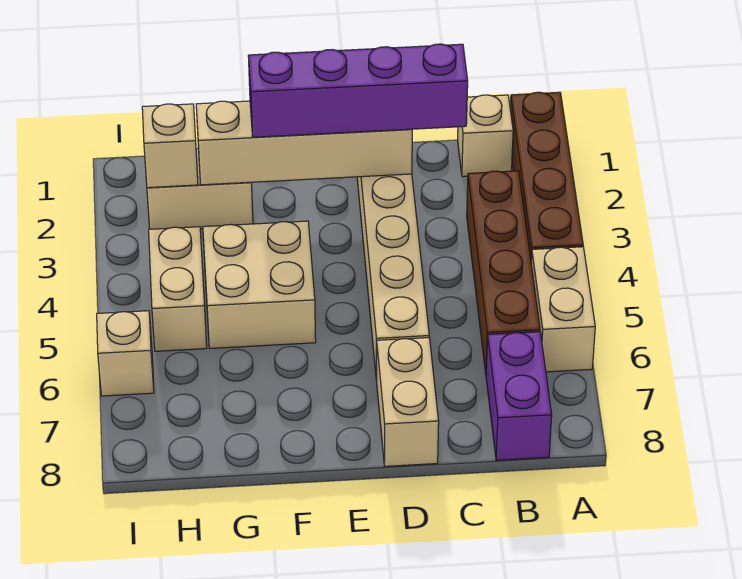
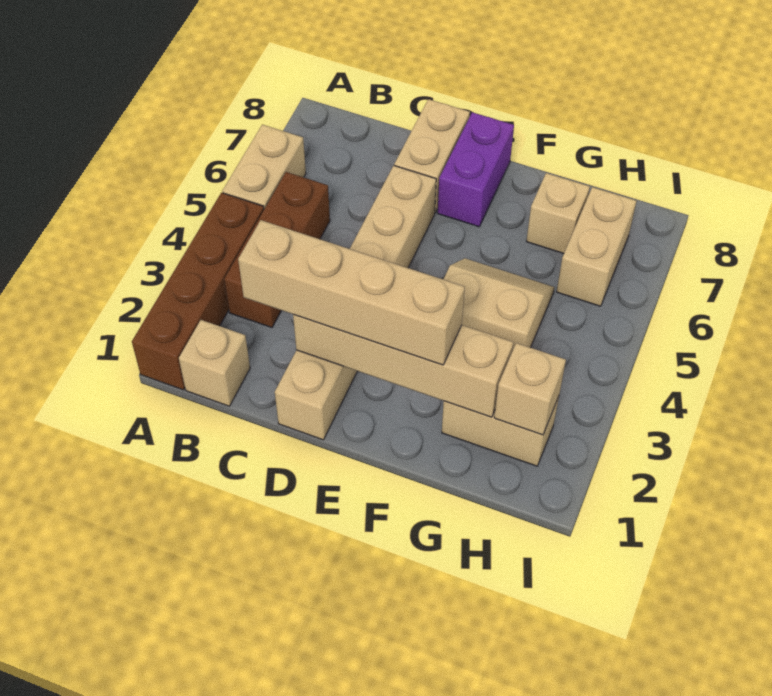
brown 1x4 brick [467,171,540,372] -> brown 1x3 brick [224,172,330,328]
purple 1x2 brick [486,332,552,460] -> purple 1x2 brick moved to [438,112,514,227]
purple 1x4 brick [248,44,468,137] -> tan 1x4 brick [238,220,465,365]
tan 2x2 brick [203,221,316,348] -> tan 2x2 slope [443,258,554,351]
tan 1x2 brick [149,227,207,351] -> tan 1x2 brick moved to [557,187,636,306]
tan 1x1 brick [97,311,154,396] -> tan 1x1 brick moved to [526,173,590,254]

